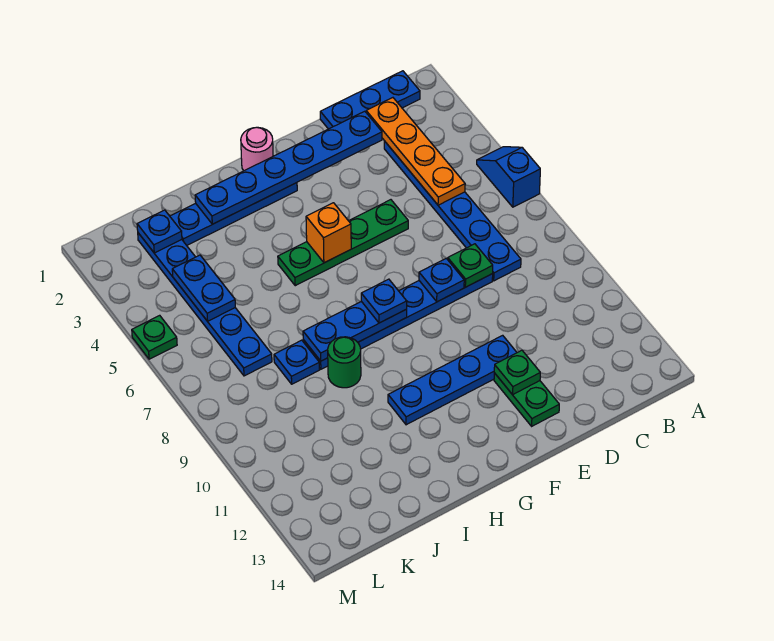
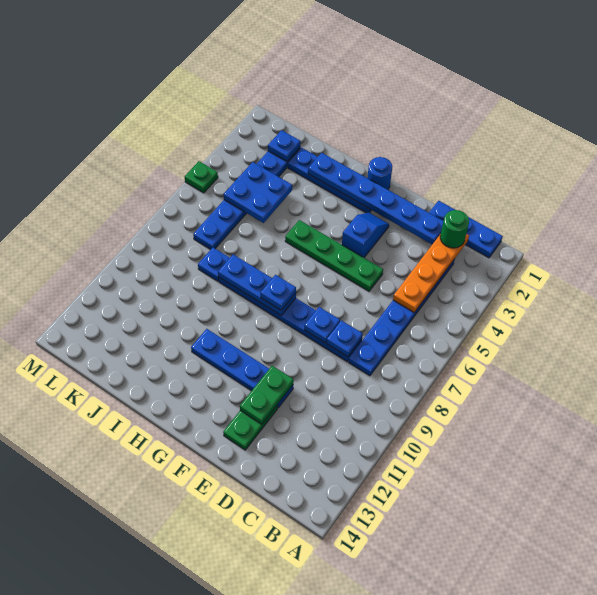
blue 1x2 slope [477,147,540,207] -> blue 1x2 slope moved to [342,213,389,258]
green 1x1 plate [448,244,493,287] -> blue 1x1 plate [326,320,363,357]
green 1x1 plate [494,350,540,395] -> green 1x2 plate [240,366,294,424]
pink 1x1 round brick [241,127,273,171] -> blue 1x1 round brick [367,157,392,190]
orange 1x1 brick [306,203,351,263] -> none
green 1x1 round brick [328,337,361,388] -> green 1x1 round brick moved to [440,210,469,248]
blue 1x2 plate [172,255,235,321] -> blue 2x2 plate [224,162,292,223]

